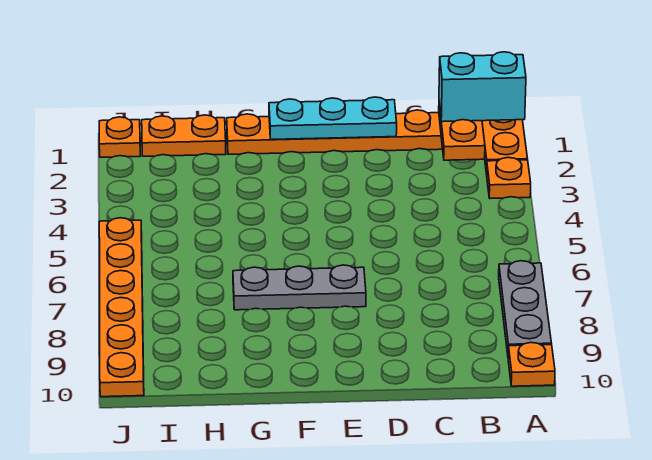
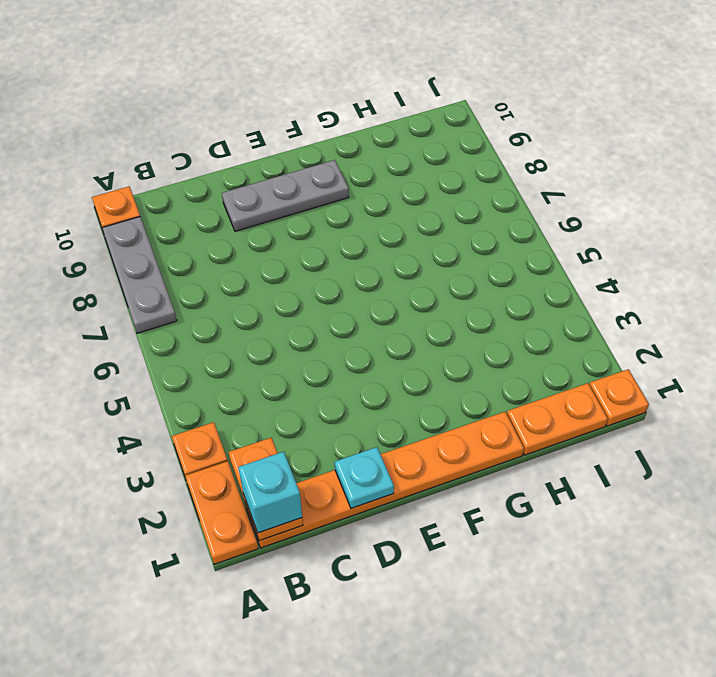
cyan 1x2 brick [439,52,526,122] -> cyan 1x1 brick [238,452,302,533]
cyan 1x3 plate [269,97,397,140] -> cyan 1x1 plate [335,447,394,508]
grey 1x3 plate [233,265,366,310] -> grey 1x3 plate moved to [222,160,349,231]
orange 1x6 plate [99,218,144,397] -> none

